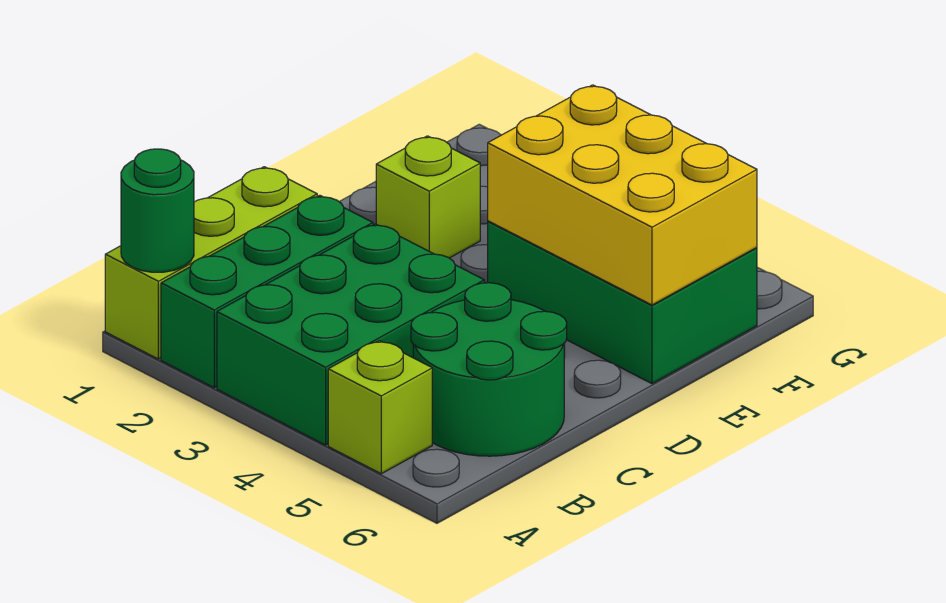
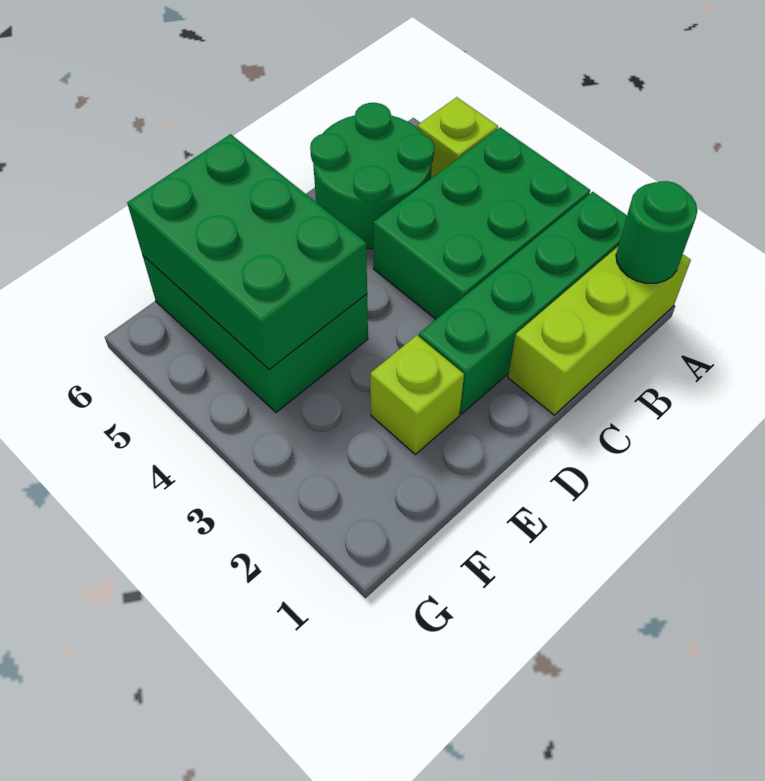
green 1x3 brick [161,195,373,388] -> green 1x4 brick [419,192,627,414]
yellow 2x3 brick [488,85,757,305] -> green 2x3 brick [127,134,367,370]

